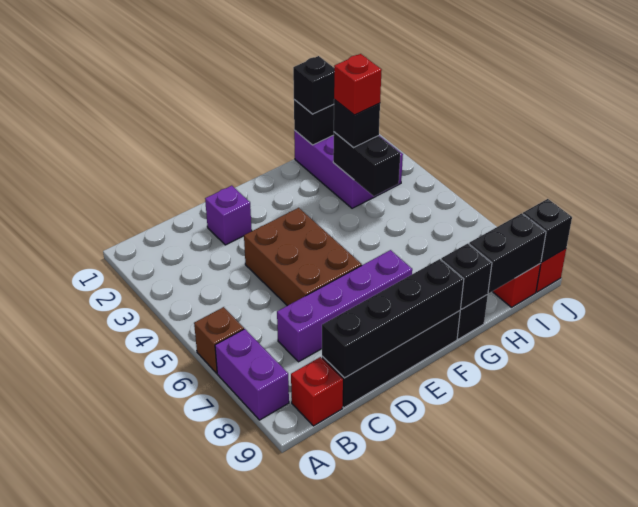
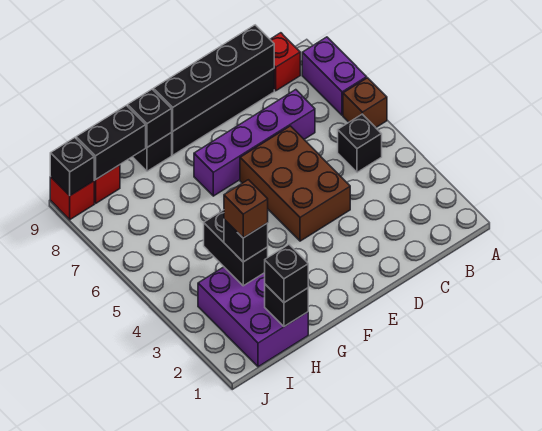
none -> black 1x1 brick [338,114,382,172]
purple 1x1 brick [205,186,252,245] -> none
red 1x1 brick [334,54,382,115] -> brown 1x1 brick [224,180,268,238]

